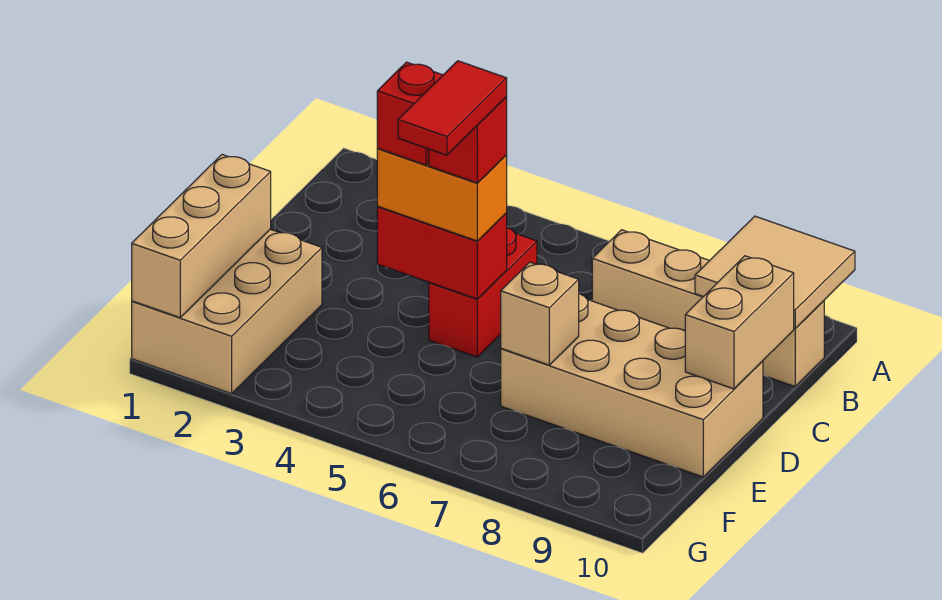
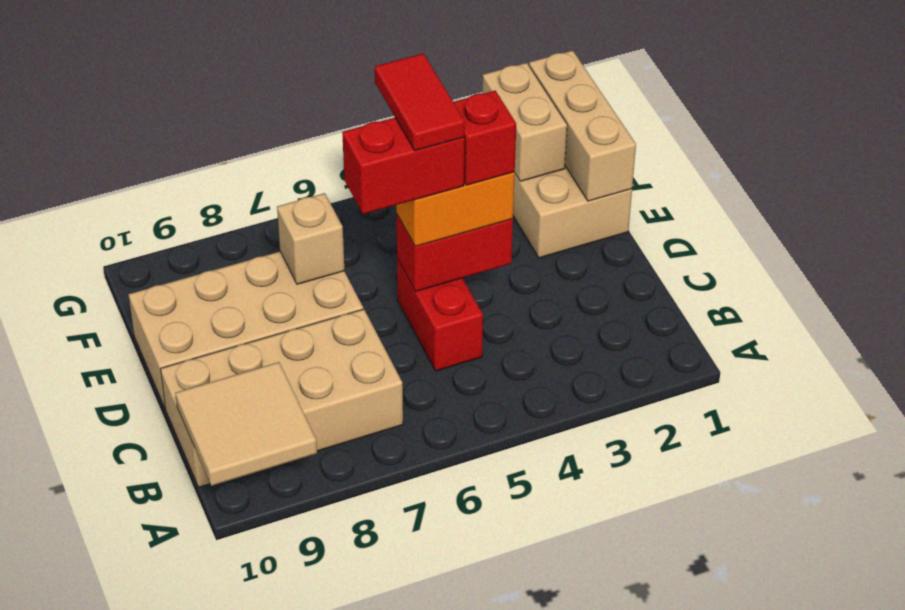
tan 1x4 brick [592,230,824,387] -> tan 2x4 brick [161,309,403,487]
tan 1x2 brick [685,256,794,389] -> tan 1x2 brick moved to [482,63,567,181]
red 1x1 brick [429,97,507,183] -> red 1x2 brick [342,118,465,214]

